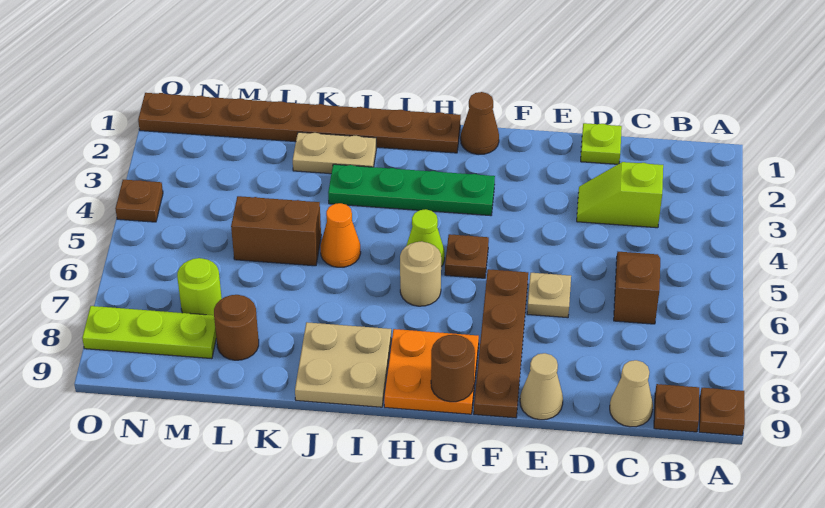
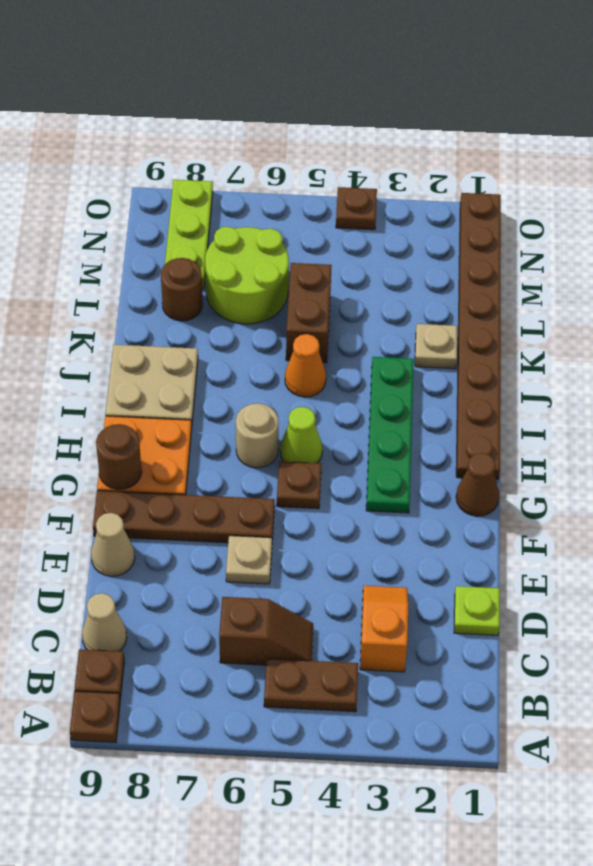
none -> brown 1x2 plate [264,659,358,712]
lime 1x2 slope [577,162,663,228] -> orange 1x2 slope [360,586,408,672]
tan 1x2 plate [293,132,377,174] -> tan 1x1 plate [415,324,457,369]
lime 1x1 round brick [177,258,222,315] -> lime 2x2 round brick [205,227,289,324]

